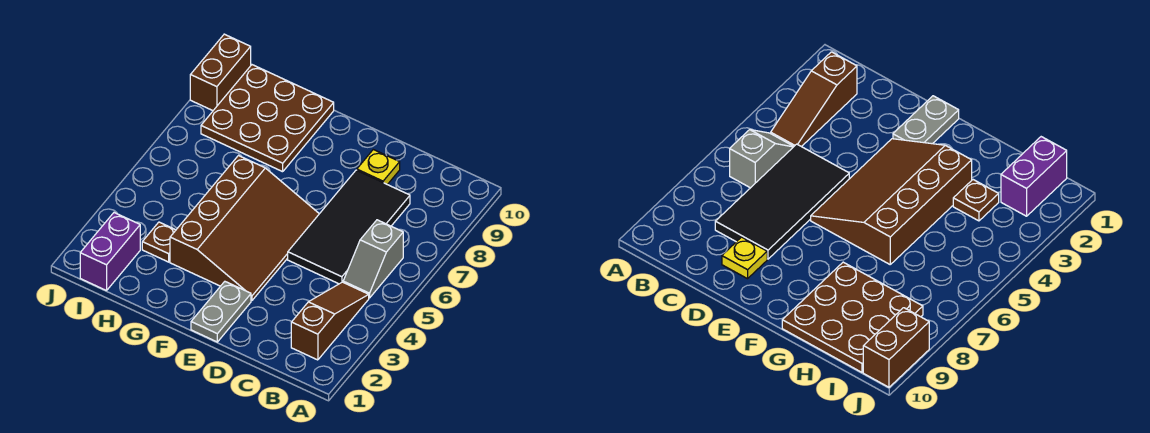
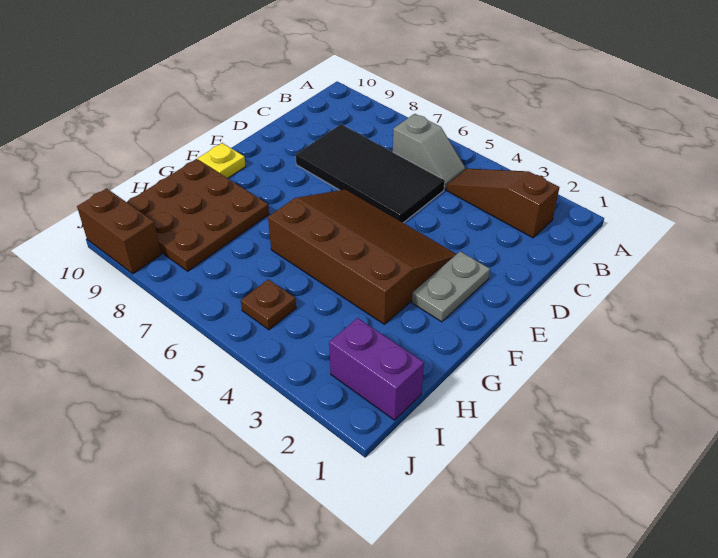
yellow 1x1 plate [357,150,400,185] -> yellow 1x1 plate moved to [198,143,246,178]
grey 1x2 plate [191,282,251,342] -> grey 1x2 plate turned to [412,251,490,322]
brown 1x1 plate [142,222,176,262] -> brown 1x1 plate moved to [241,279,296,330]

